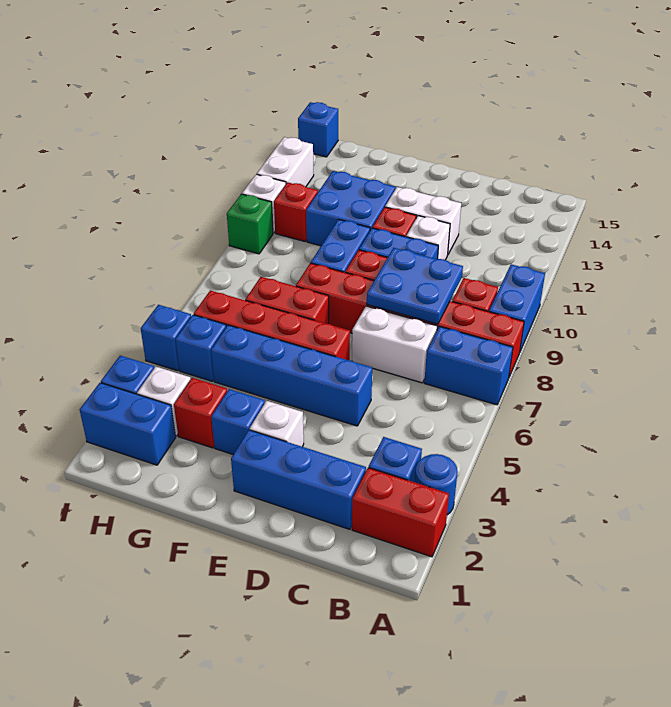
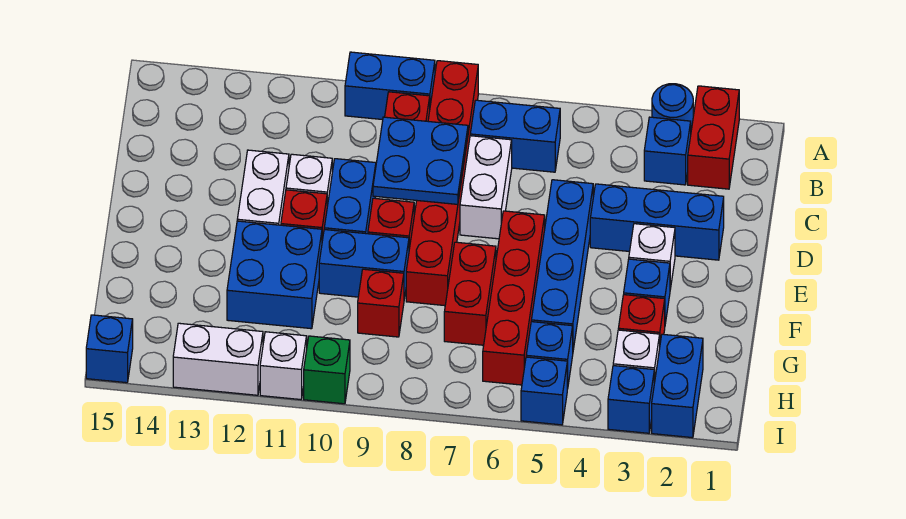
blue 1x2 brick [424,326,513,405] -> blue 1x2 brick turned to [470,100,560,172]
blue 1x3 brick [231,430,366,529] -> blue 1x3 brick turned to [590,184,724,260]
red 1x1 brick [274,182,318,241] -> red 1x1 brick moved to [358,269,404,337]

